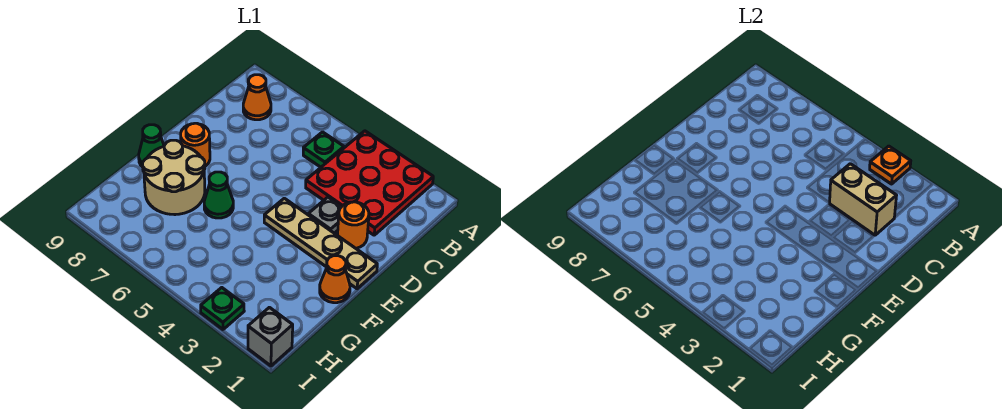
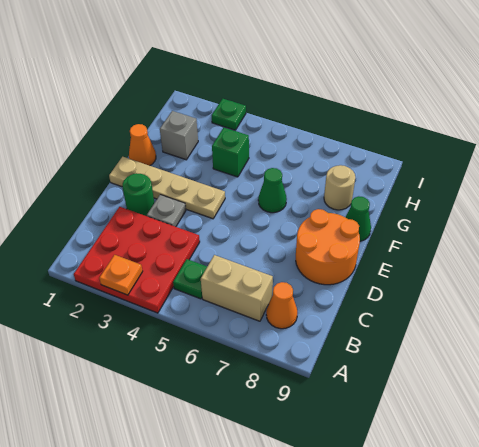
tan 1x2 brick [830,164,897,235] -> tan 1x2 brick moved to [201,255,273,321]
orange 1x1 round brick [338,202,369,248] -> green 1x1 round brick [122,173,154,216]
orange 1x1 round brick [181,123,210,166] -> orange 2x2 round brick [296,209,360,285]
tan 2x2 round brick [143,140,205,215] -> tan 1x1 round brick [324,165,355,210]
none -> green 1x1 brick [212,128,249,177]
grey 1x1 brick [248,307,293,366] -> grey 1x1 brick moved to [160,111,198,160]

